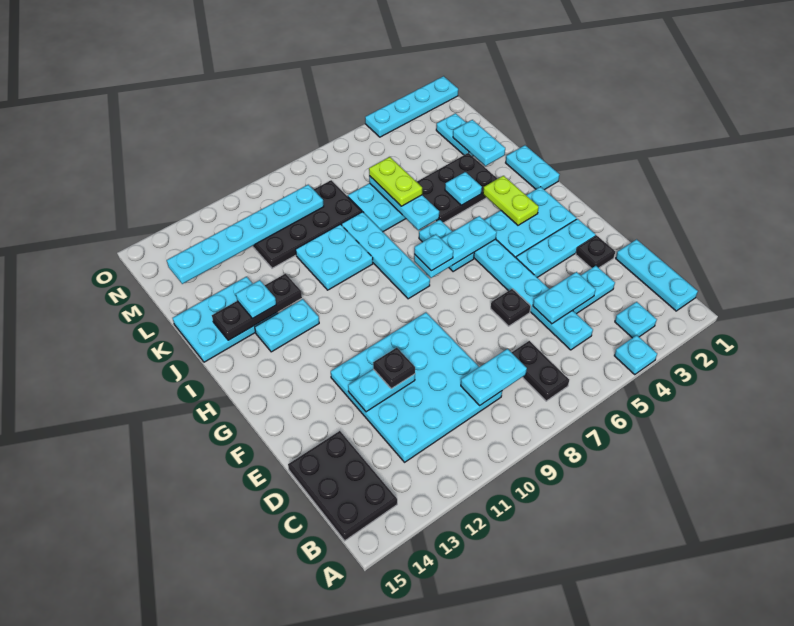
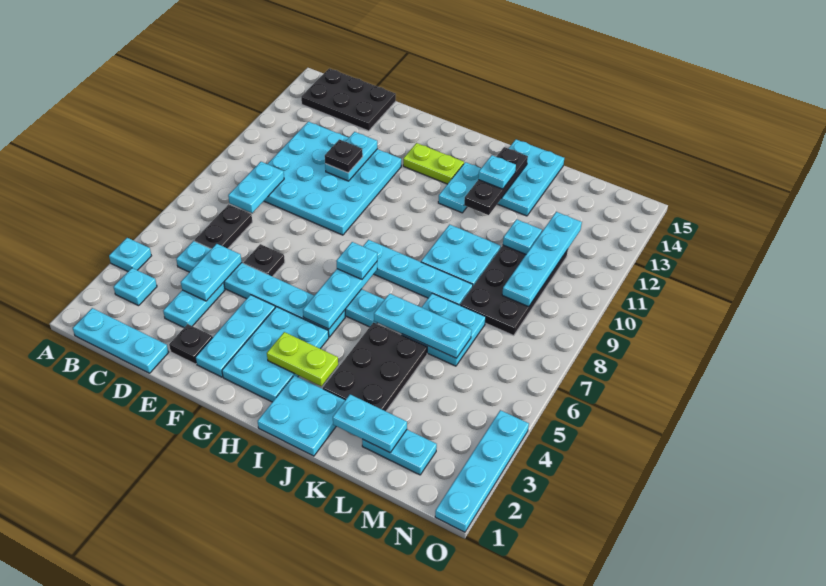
black 1x2 plate [511,341,569,401] -> black 1x2 plate turned to [195,204,252,249]
cyan 1x2 plate [506,145,559,190] -> cyan 2x2 plate [258,375,345,456]
cyan 1x1 plate [445,172,482,205] -> cyan 1x1 plate moved to [503,219,542,254]
lime 1x2 plate [369,157,422,206] -> lime 1x2 plate moved to [403,143,464,184]
cyan 1x6 plate [167,185,324,284] -> cyan 1x4 plate [502,212,582,307]

